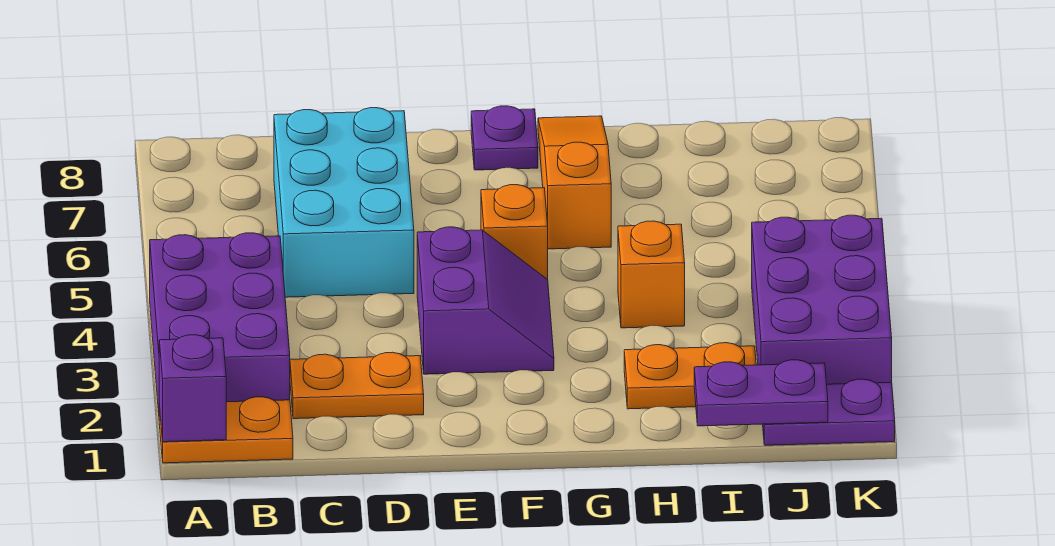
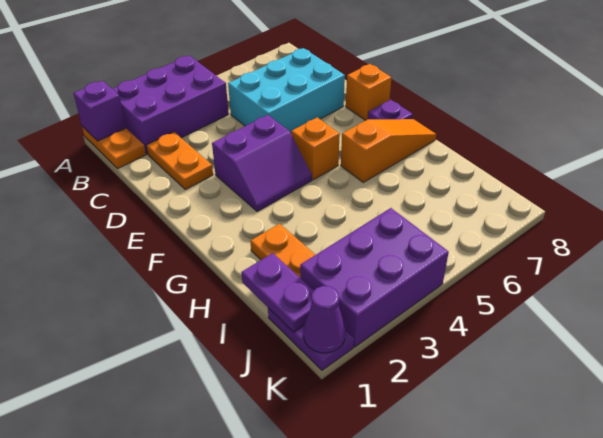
orange 1x1 brick [618,221,685,328] -> orange 1x1 brick moved to [346,64,392,120]
none -> purple 1x1 cone [303,286,345,353]

